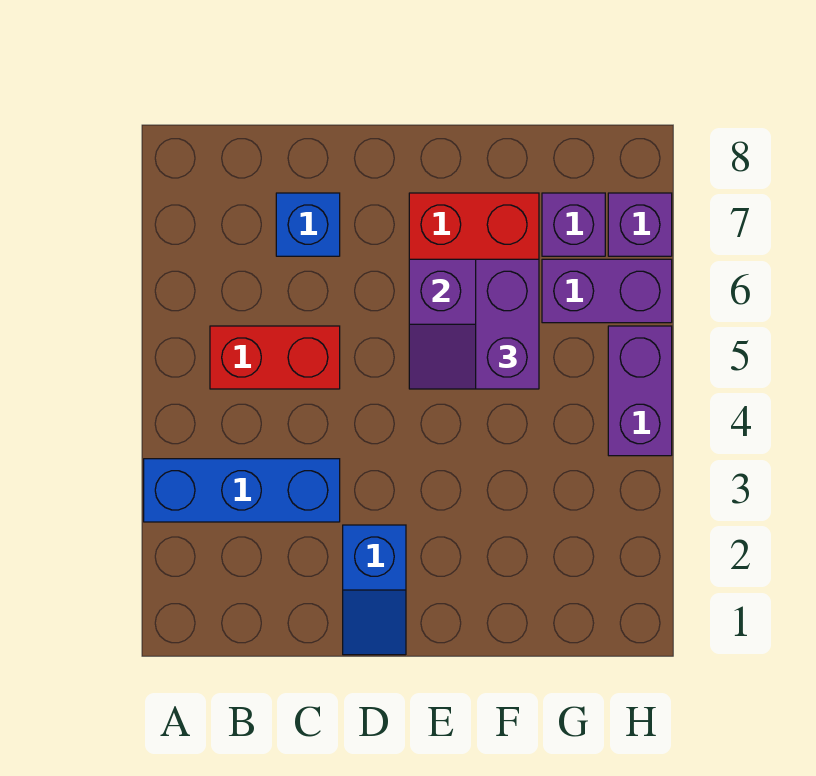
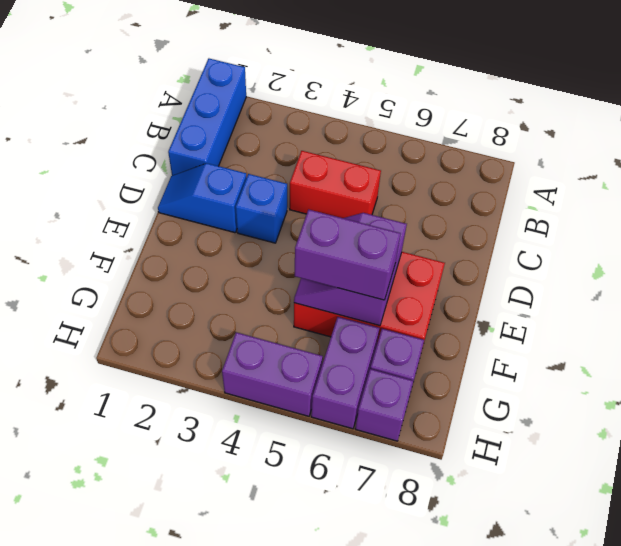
blue 1x3 brick [144,459,340,522] -> blue 1x3 brick moved to [168,59,246,176]
red 1x2 brick [210,326,340,389] -> red 1x2 brick turned to [290,151,381,218]
blue 1x1 brick [276,193,340,256] -> blue 1x1 brick moved to [236,174,287,243]

